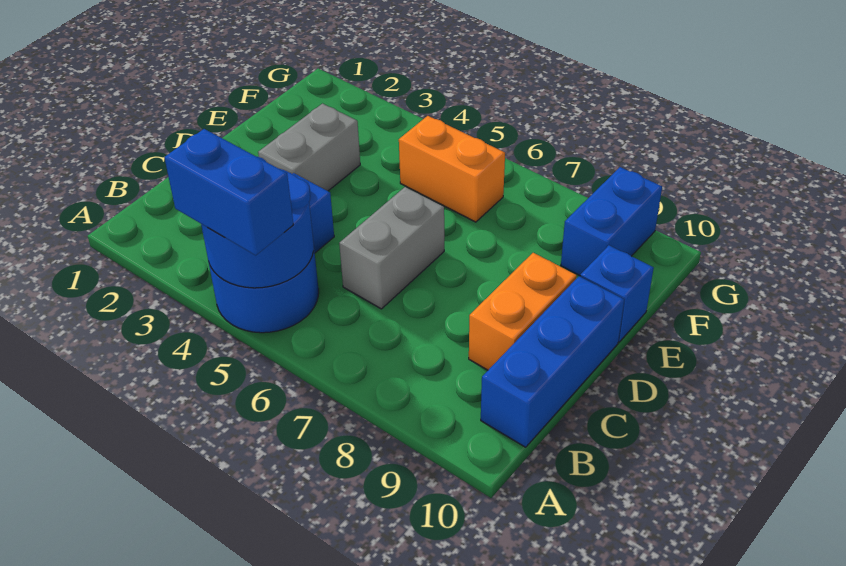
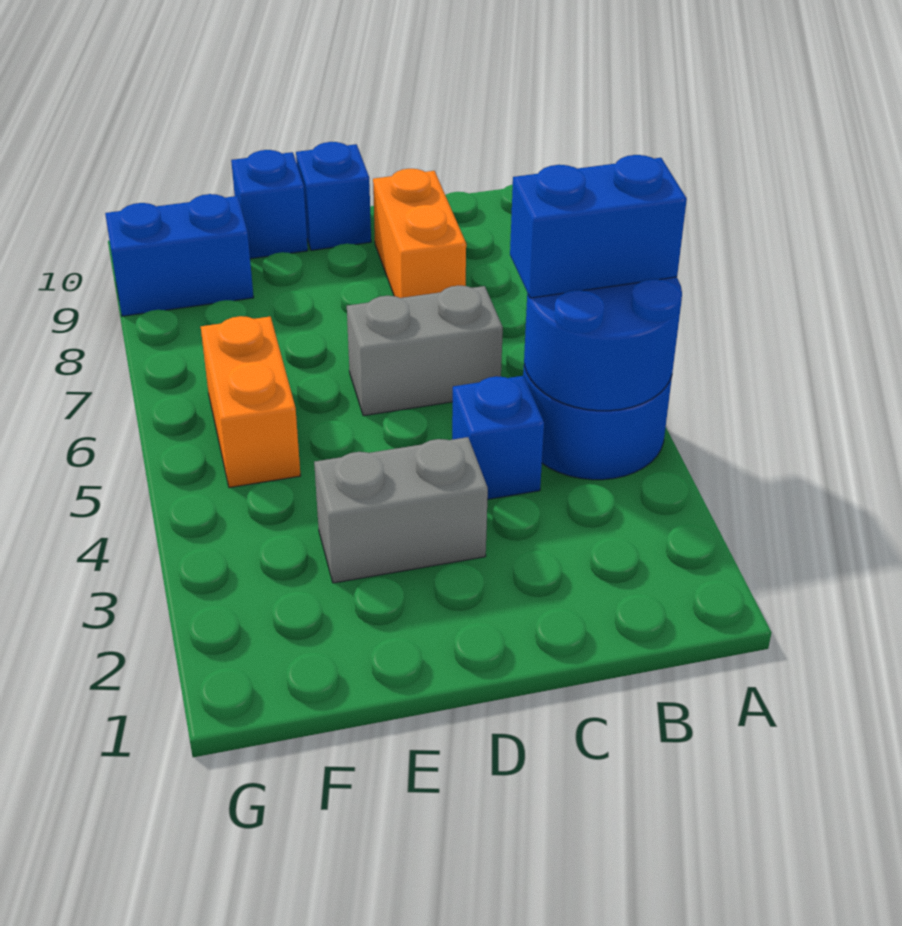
blue 1x2 brick [164,129,293,255] -> blue 1x2 brick turned to [510,155,687,298]
blue 1x3 brick [481,276,624,447] -> blue 1x1 brick [296,142,371,250]
orange 1x2 brick [469,253,577,370] -> orange 1x2 brick turned to [373,169,466,298]

